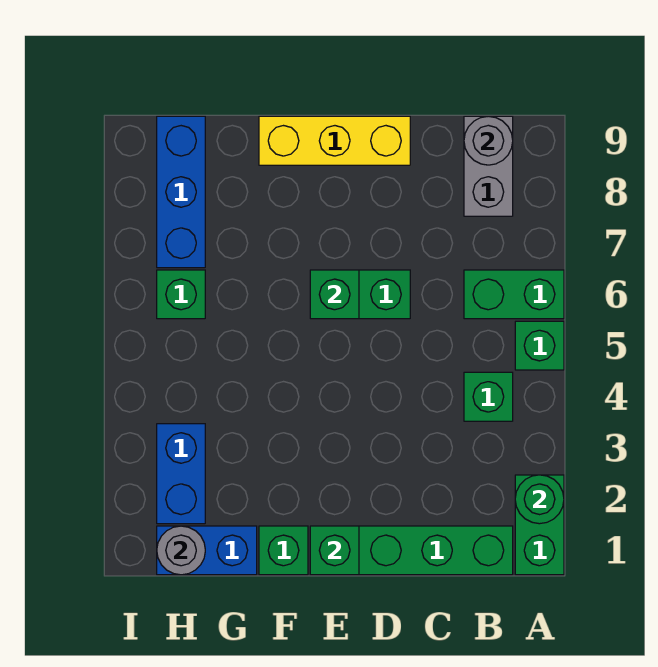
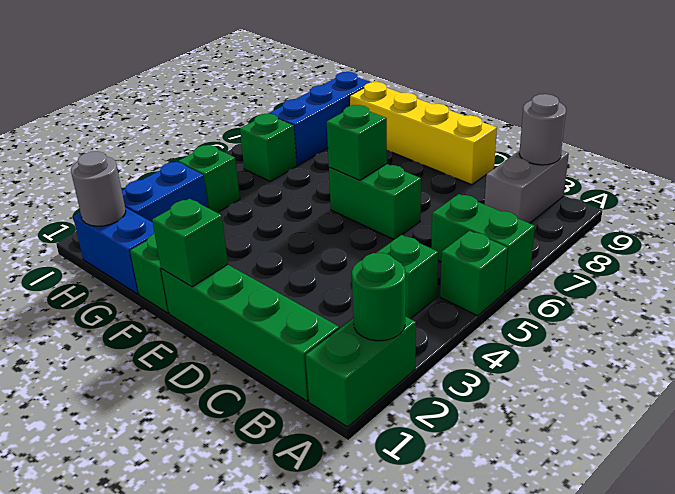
yellow 1x3 brick [259,116,410,165] -> yellow 1x4 brick [350,82,497,185]
none -> green 1x1 brick [178,145,240,213]

